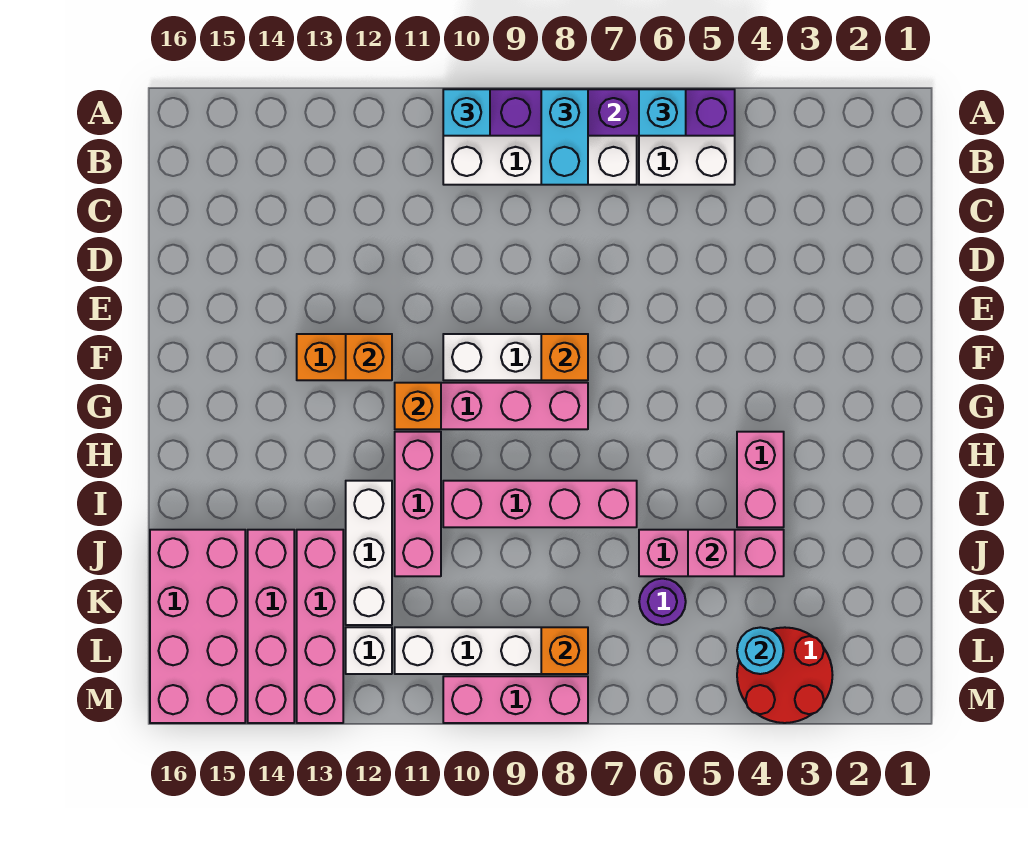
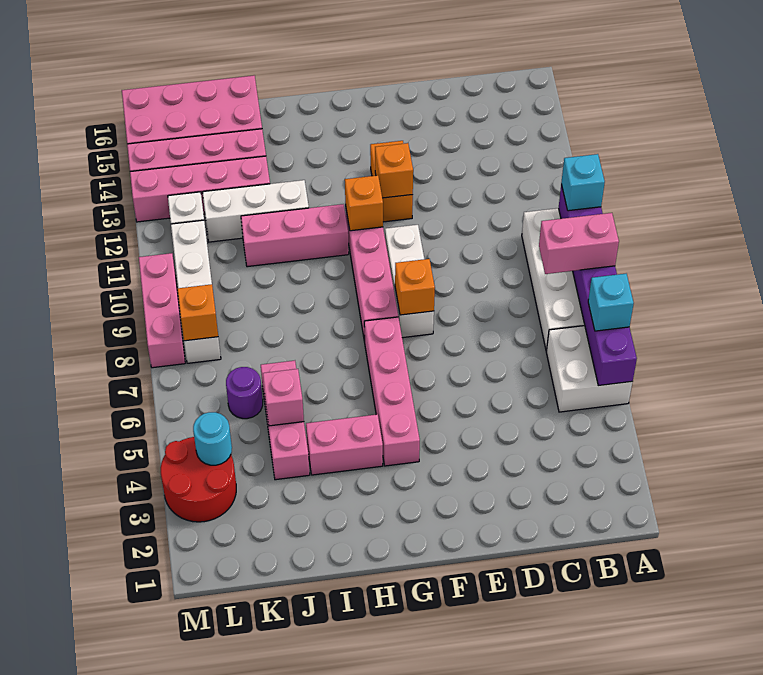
cyan 1x2 brick [541,89,588,185] -> pink 1x2 brick [539,213,619,274]
pink 1x4 brick [443,481,637,527] -> pink 1x4 brick moved to [364,317,420,466]

